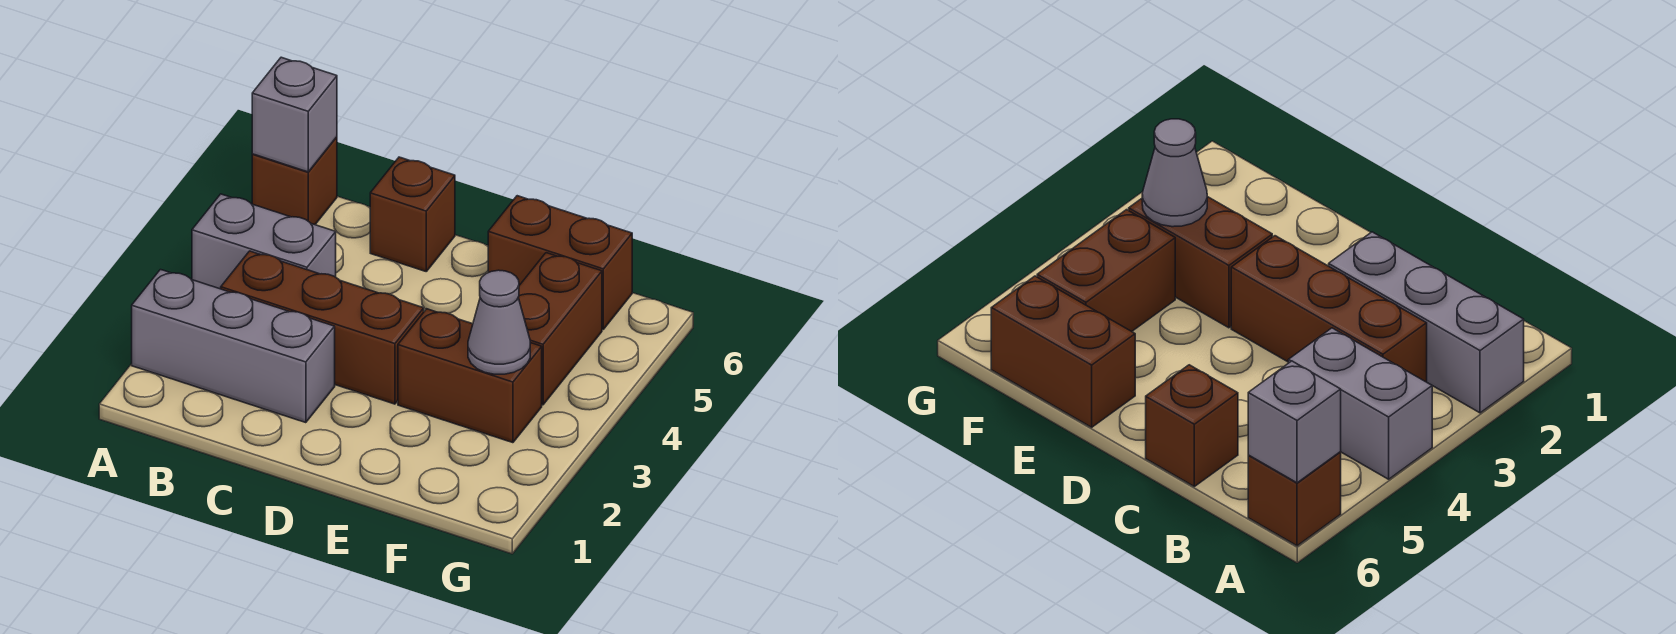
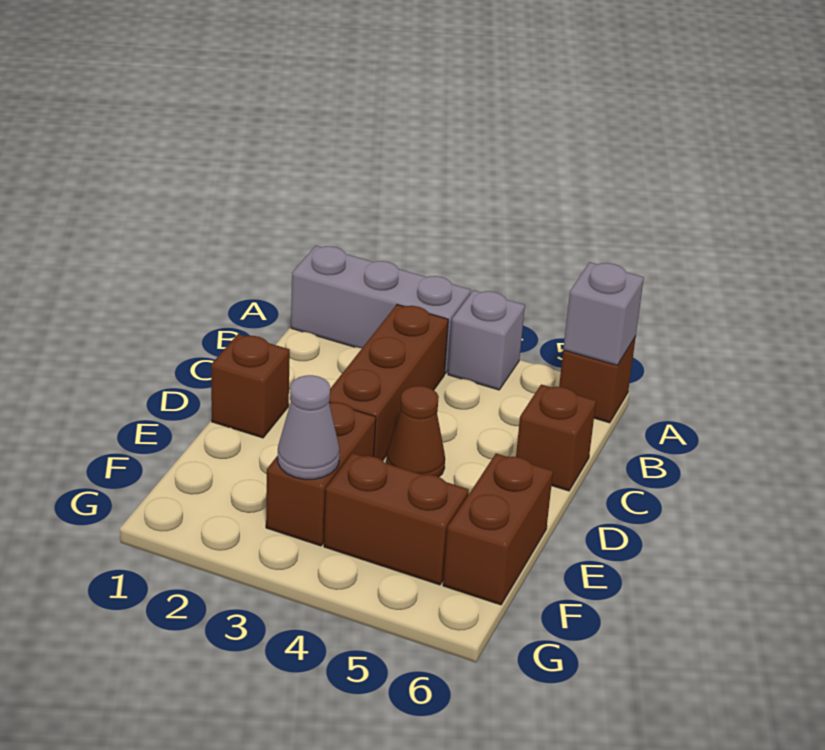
grey 1x3 brick [132,270,335,423] -> grey 1x3 brick turned to [291,246,471,374]
grey 1x2 brick [192,194,336,289] -> grey 1x1 brick [448,290,525,390]
none -> brown 1x1 brick [211,334,290,438]
none -> brown 1x1 cone [386,386,445,477]

